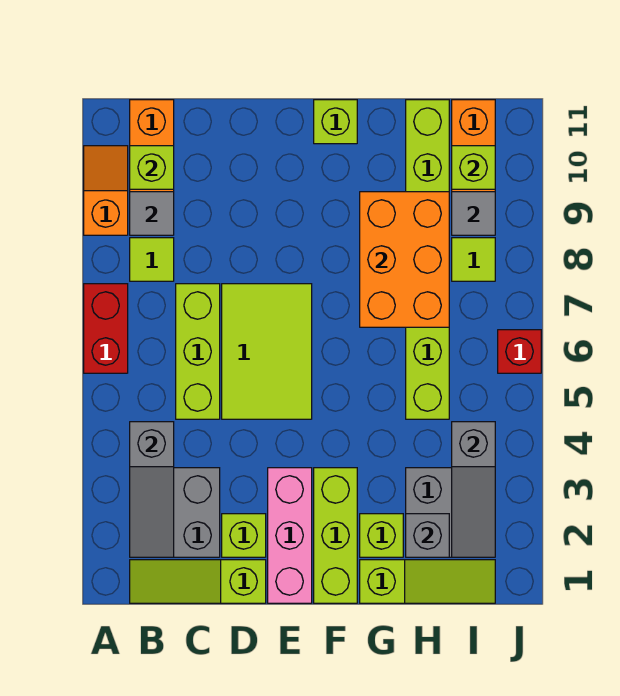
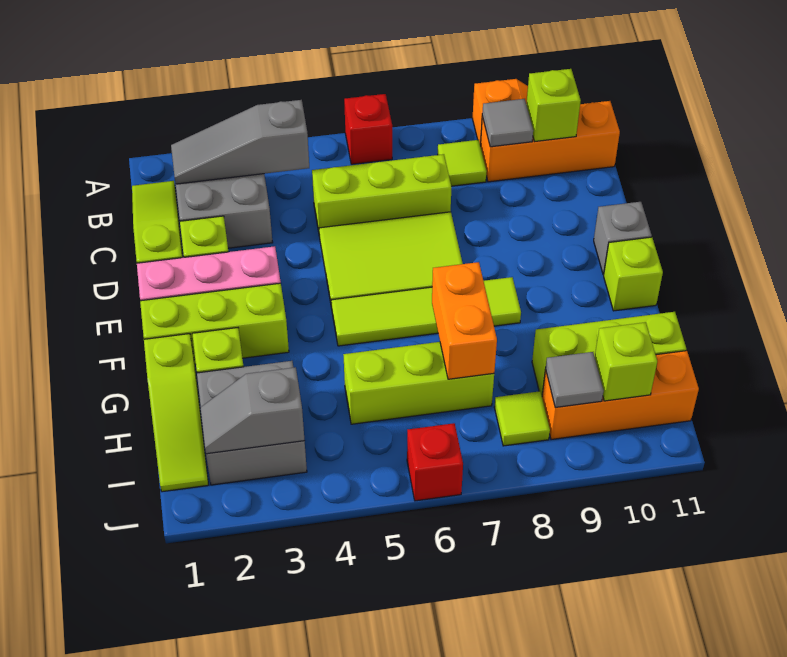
red 1x2 brick [84,284,128,373] -> red 1x1 brick [344,94,392,164]
none -> lime 1x4 tile [331,277,521,346]
orange 2x3 brick [360,192,449,327] -> orange 1x2 brick [432,262,497,379]
grey 1x1 brick [406,514,449,557] -> grey 1x1 brick moved to [594,202,652,274]
grey 1x3 slope [452,422,495,557] -> grey 1x2 slope [200,367,305,454]

